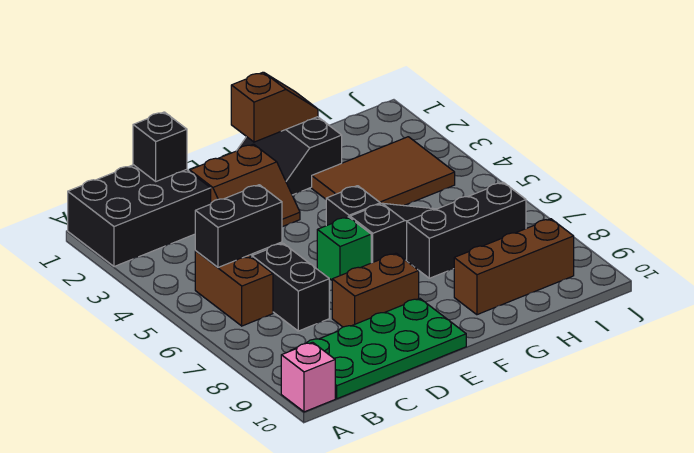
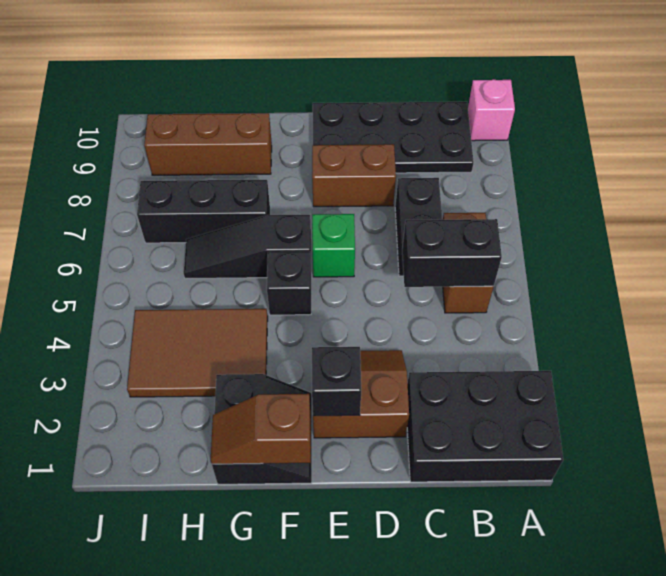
green 2x4 plate [291,298,466,399] -> black 2x4 plate [313,102,474,173]
black 1x1 brick [133,112,187,181] -> black 1x1 brick moved to [312,347,361,416]

